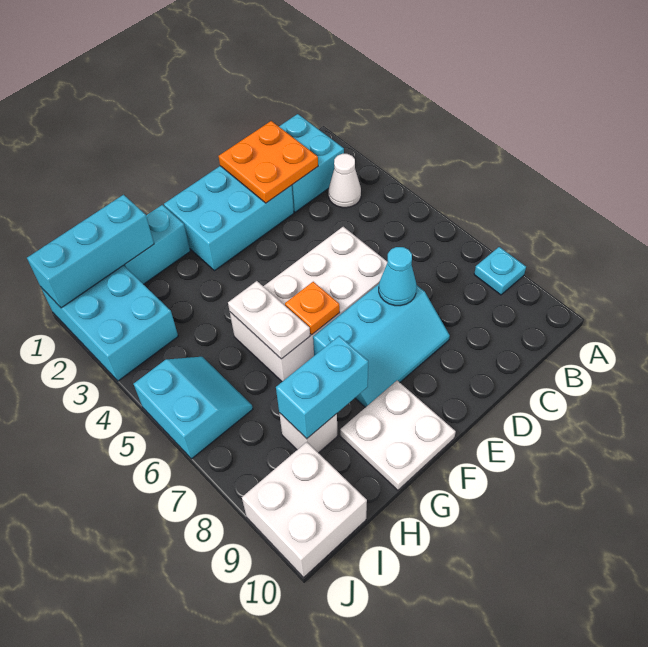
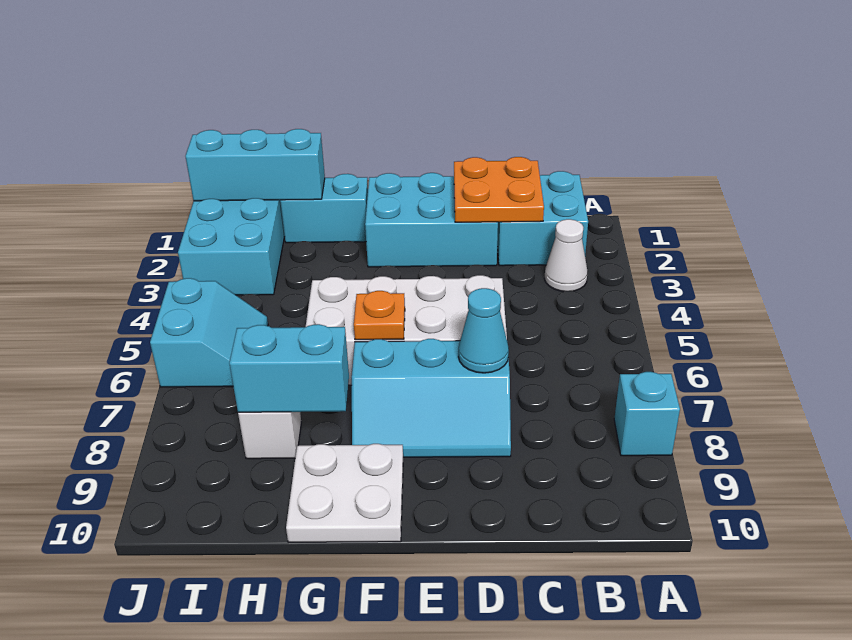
cyan 1x1 plate [474,247,526,295] -> cyan 1x1 brick [614,372,680,456]
white 1x2 plate [228,281,310,359] -> none
white 2x2 brick [242,442,367,577] -> none

